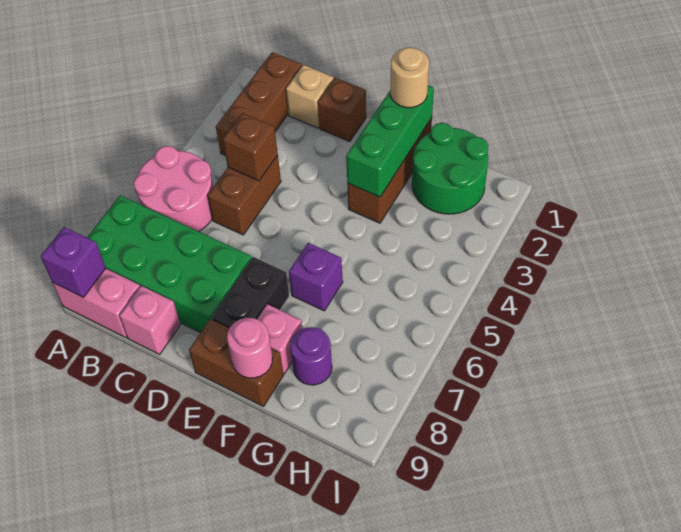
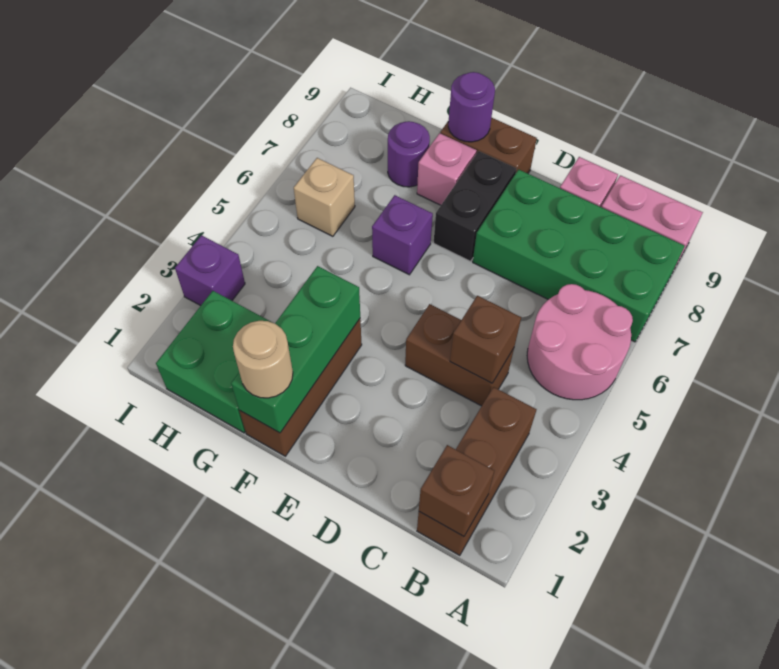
purple 1x1 brick [41,227,106,297] -> purple 1x1 brick moved to [175,235,245,306]
tan 1x1 brick [286,65,334,128] -> tan 1x1 brick moved to [294,158,355,236]
brown 1x2 brick [207,155,281,235] -> brown 1x2 brick turned to [405,304,514,406]
brown 1x1 brick [318,78,366,142] -> brown 1x1 brick moved to [419,445,494,536]
pink 1x1 round brick [227,318,273,378] -> purple 1x1 round brick [448,72,495,142]
green 2x2 round brick [412,123,488,214] -> green 2x2 brick [156,291,271,433]

